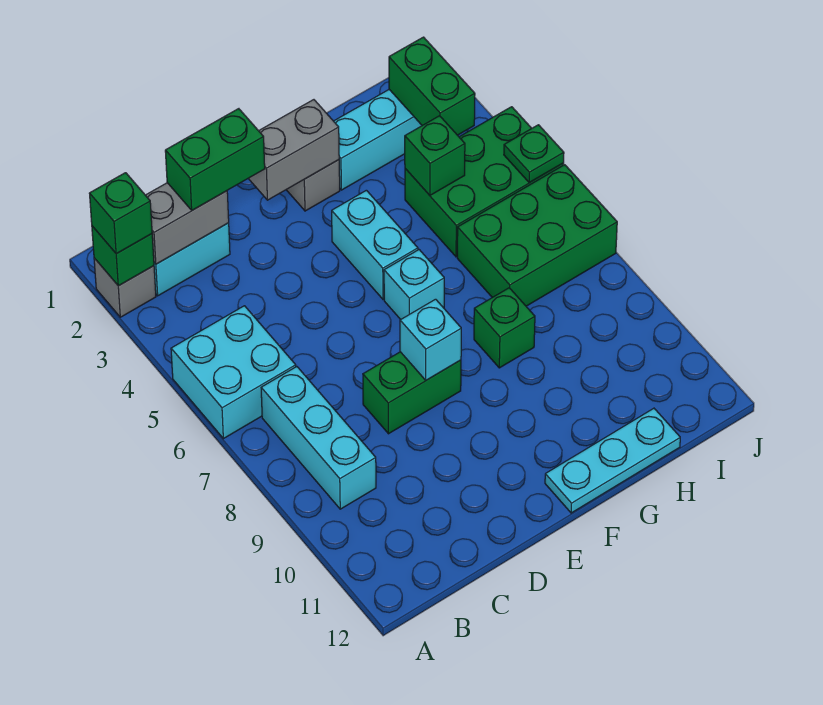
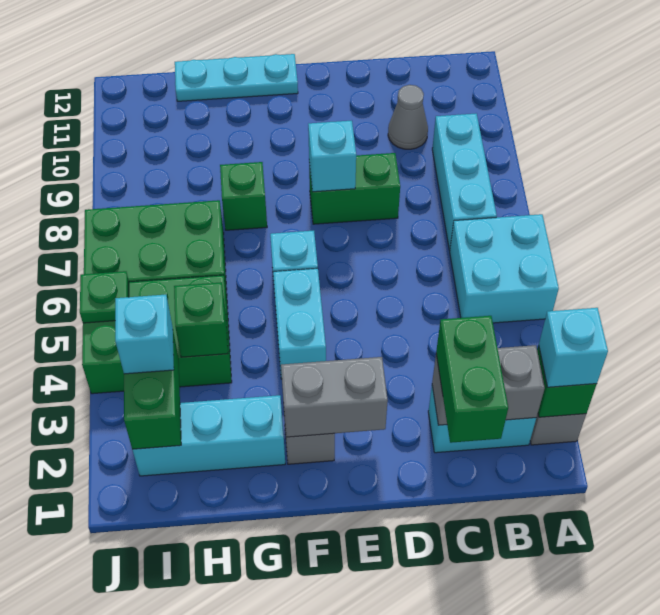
green 1x1 brick [89,173,152,254] -> cyan 1x1 brick [539,308,608,387]
green 1x2 brick [165,109,265,210] -> green 1x2 brick turned to [436,316,508,443]
none -> grey 1x1 cone [388,85,428,149]
none -> cyan 1x1 brick [115,295,174,374]

